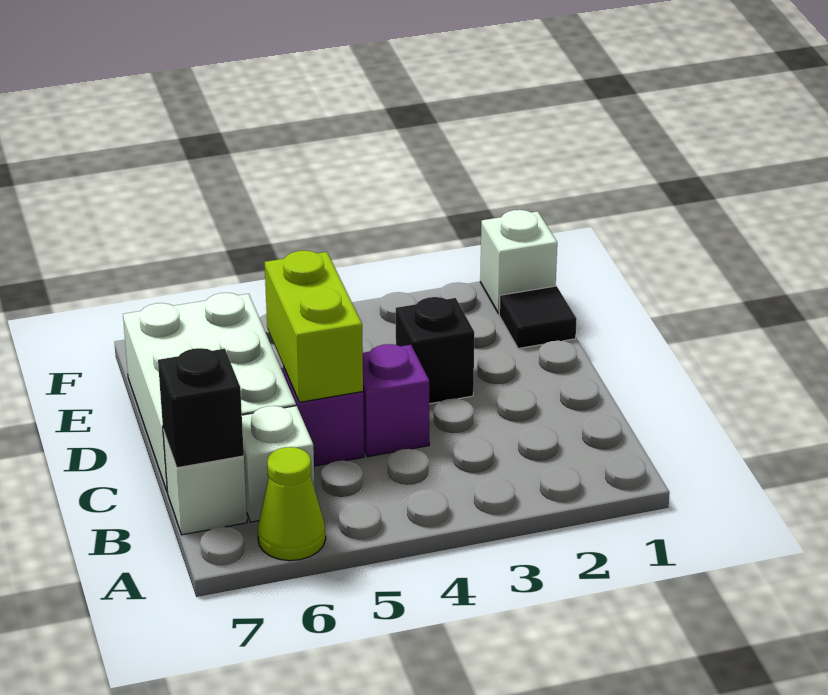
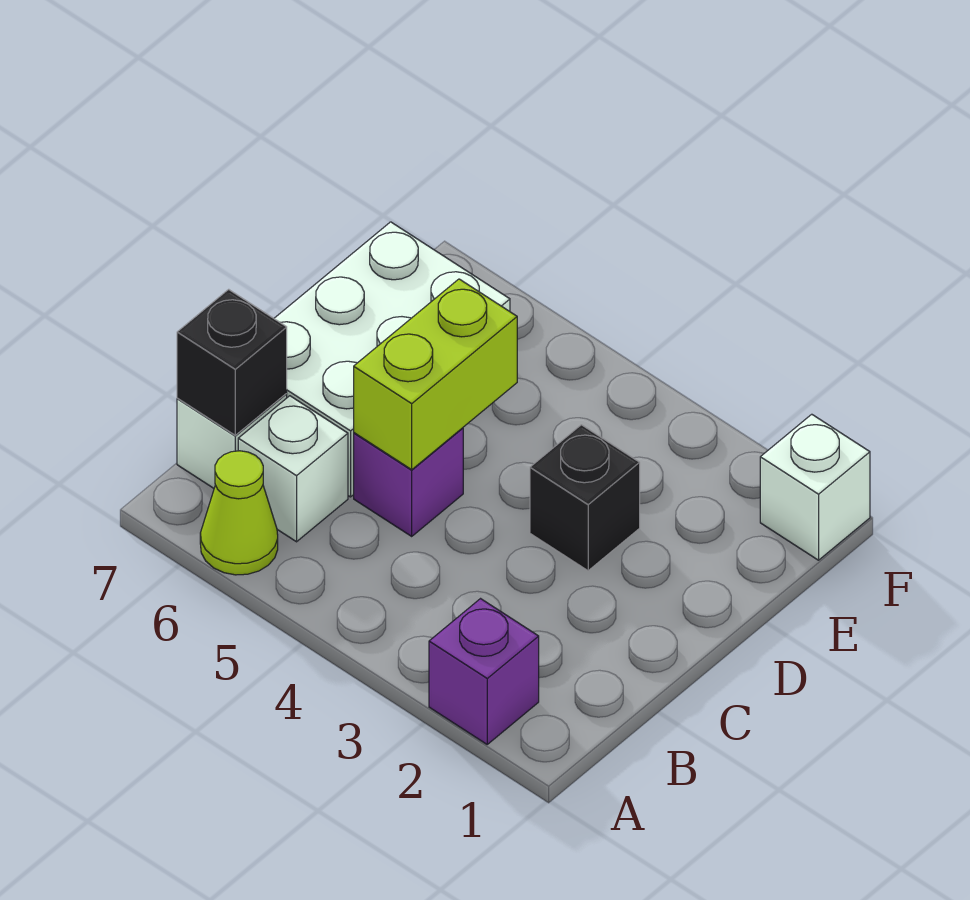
purple 1x1 brick [363,344,429,457] -> purple 1x1 brick moved to [429,599,539,744]
black 1x1 tile [499,286,577,349] -> none

